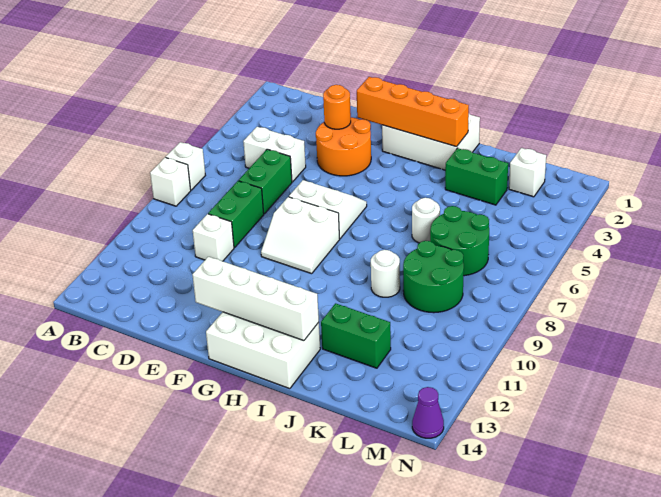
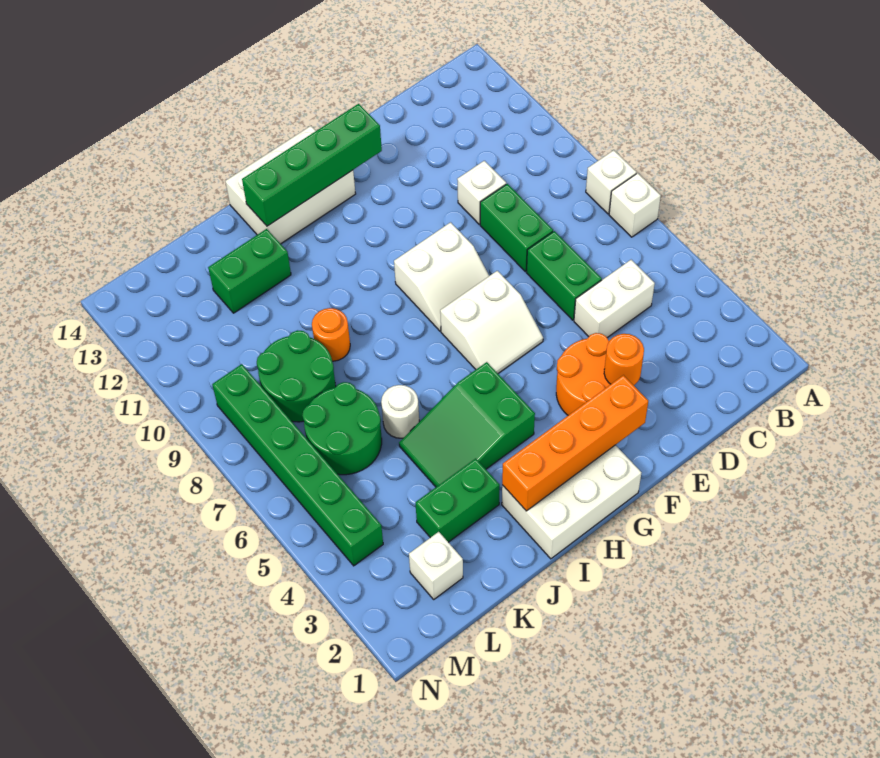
white 2x2 slope [261,197,340,274] -> white 2x2 slope turned to [394,222,489,331]
white 1x4 brick [192,257,319,341] -> green 1x4 brick [242,104,382,226]
none -> green 2x3 slope [399,362,535,487]
white 1x1 round brick [371,250,400,297] -> orange 1x1 round brick [312,308,350,361]
none -> green 1x6 brick [212,364,383,566]
purple 1x1 cone [412,387,444,438] -> none

